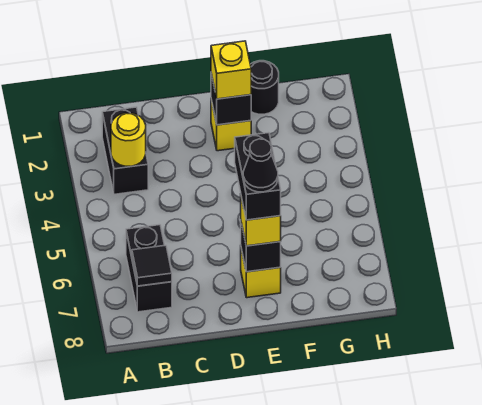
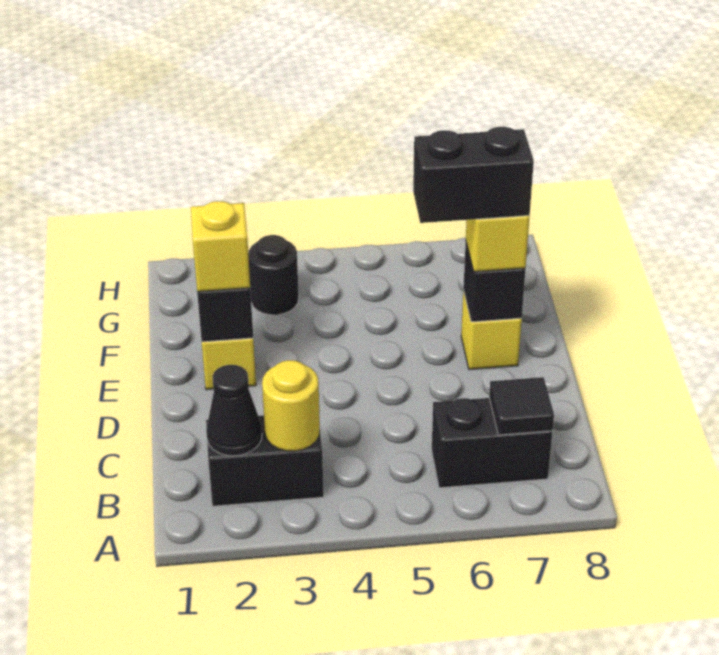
black 1x1 cone [243,139,278,192] -> black 1x1 cone moved to [206,365,262,456]
black 1x1 round brick [250,61,279,114] -> black 1x1 round brick moved to [248,235,299,315]

